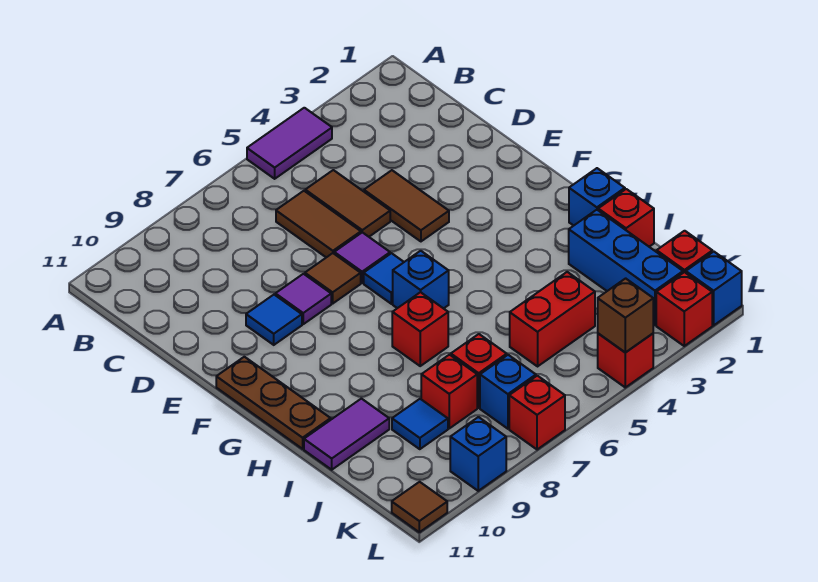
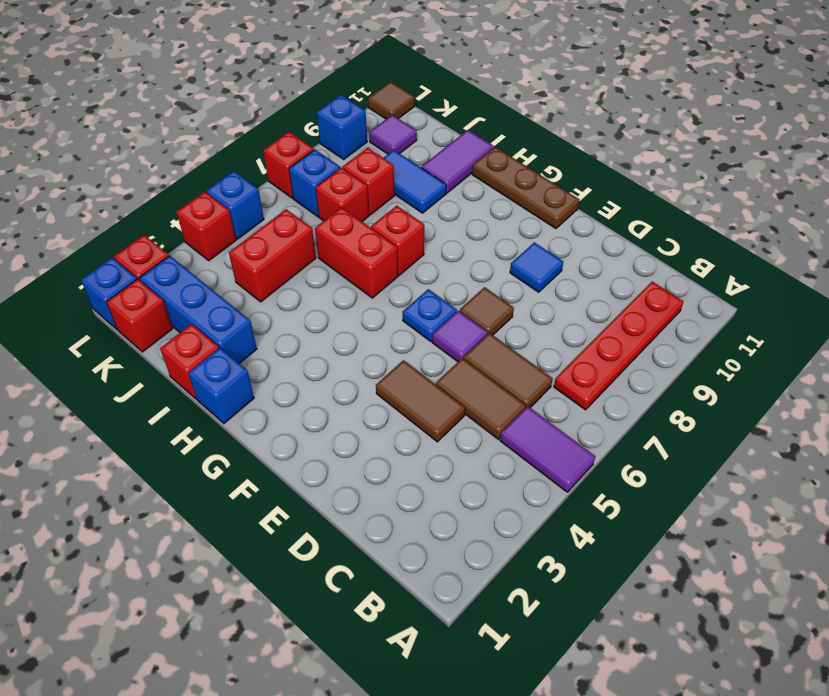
purple 1x2 tile [247,108,332,179] -> purple 1x2 tile turned to [500,406,595,492]
none -> red 1x4 plate [554,281,684,410]
purple 1x1 tile [275,274,331,324] -> purple 1x1 tile moved to [369,115,417,154]
blue 1x1 tile [364,253,404,304] -> blue 1x1 plate [402,289,457,341]
blue 1x1 brick [393,251,449,309] -> blue 1x1 brick moved to [206,171,264,239]
none -> red 1x2 brick [315,207,398,298]
blue 1x1 tile [392,399,448,449] -> blue 1x2 tile [384,150,446,213]
brown 1x1 brick [598,278,653,353] -> none

